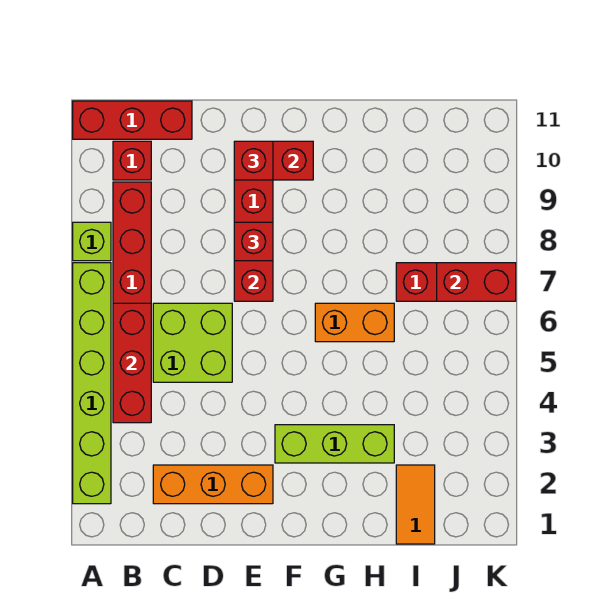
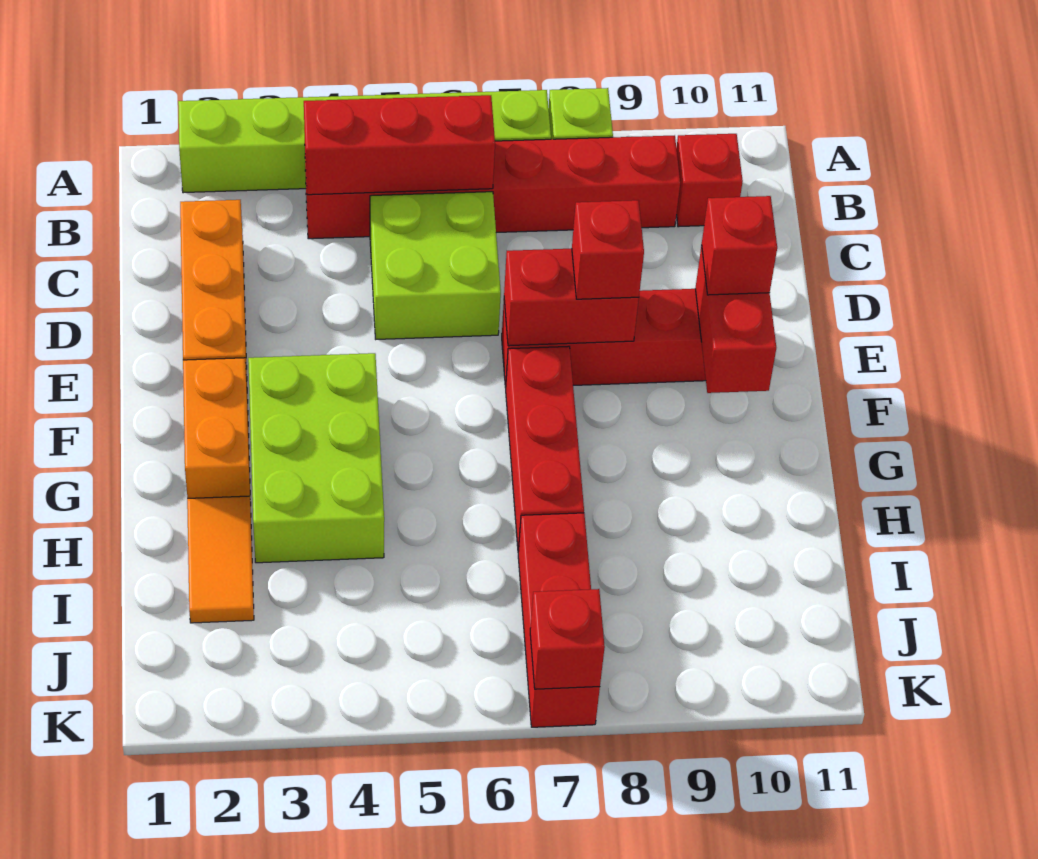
red 1x3 brick [73,101,192,139] -> red 1x3 brick moved to [506,346,584,551]
lime 1x3 brick [275,425,394,463] -> lime 2x3 brick [248,353,384,563]
orange 1x2 brick [315,303,394,342] -> orange 1x2 brick moved to [183,358,251,505]
orange 1x2 tile [396,465,435,544] -> orange 1x2 tile turned to [187,496,254,623]
red 1x2 brick [437,263,516,301] -> red 1x1 brick [530,589,605,689]

